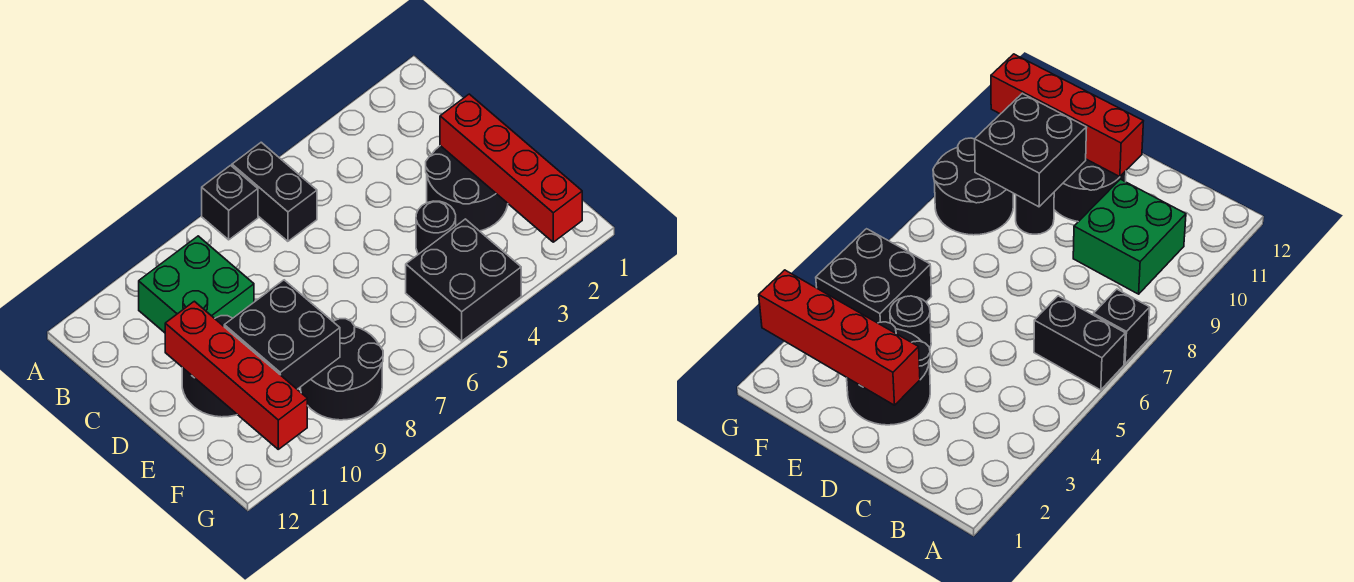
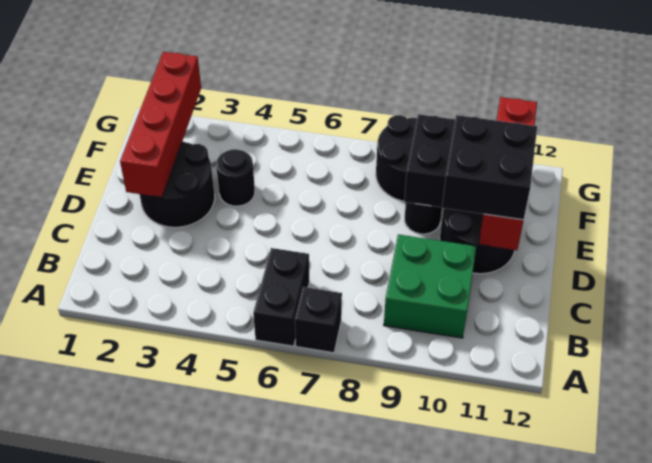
black 2x2 brick [406,219,521,341] -> black 2x2 brick moved to [442,115,537,220]

